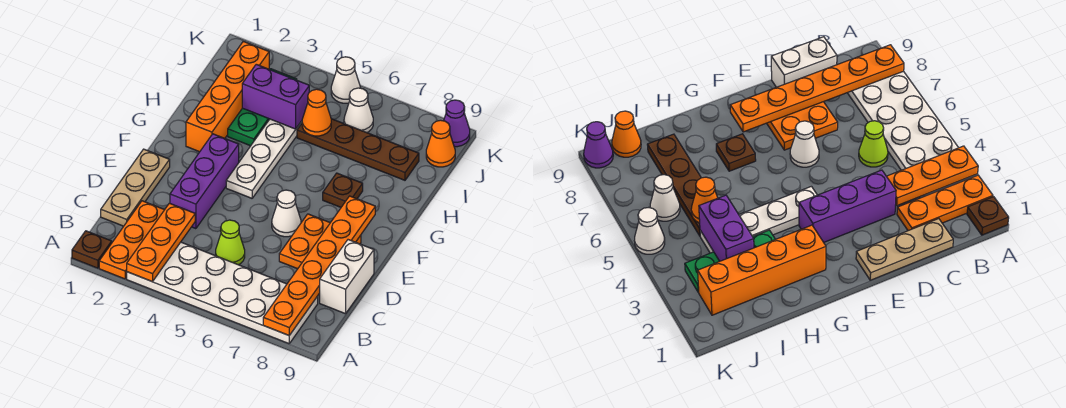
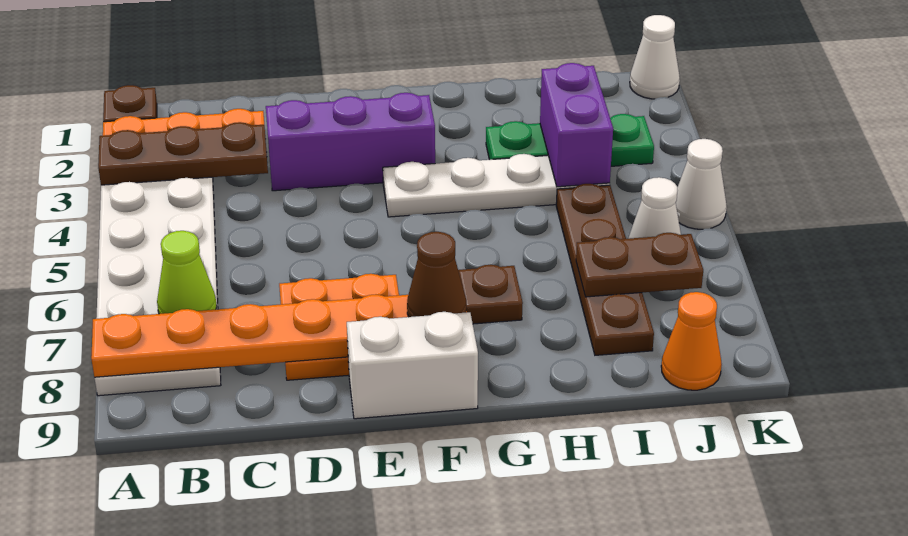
orange 1x3 plate [127,203,195,282] -> brown 1x3 plate [98,122,268,185]
tan 1x3 plate [101,149,170,226] -> none
lime 1x1 cone [216,220,245,265] -> lime 1x1 cone moved to [157,231,217,314]
white 1x2 brick [320,240,374,314] -> white 1x2 brick moved to [347,312,478,419]
white 1x1 cone [272,190,301,237] -> white 1x1 cone moved to [630,15,680,99]
none -> brown 1x1 cone [407,232,466,317]
orange 1x4 brick [186,41,269,152] -> none
orange 1x1 cone [302,89,331,136] -> none
none -> brown 1x2 plate [576,233,703,297]
purple 1x1 cone [444,100,470,147] -> none

